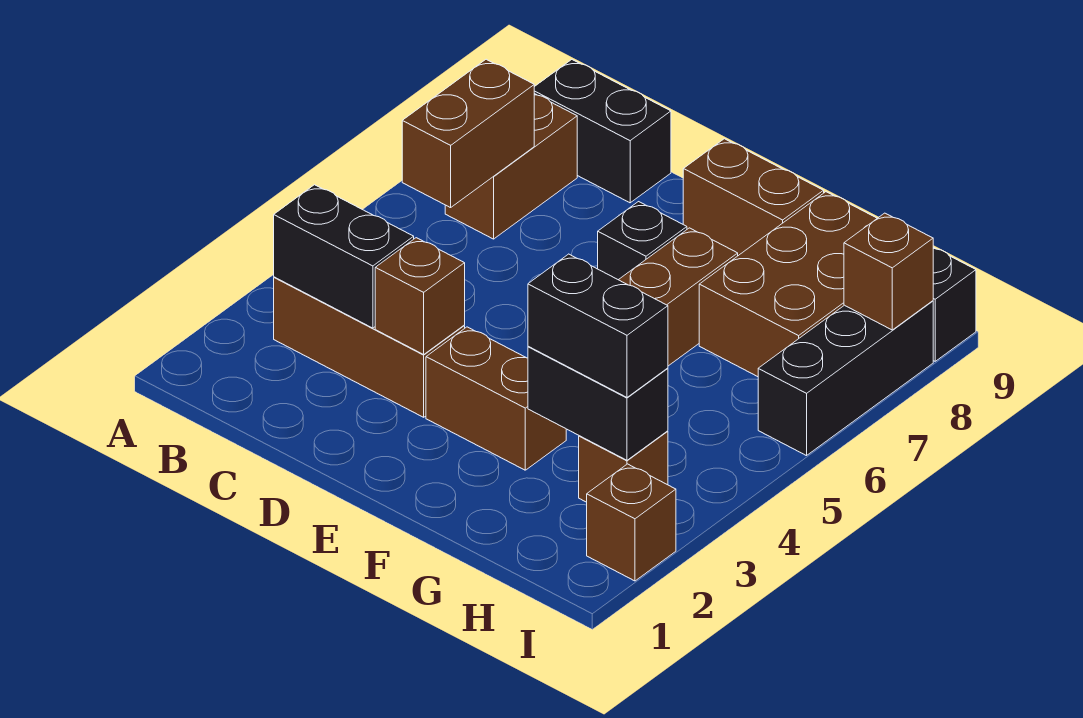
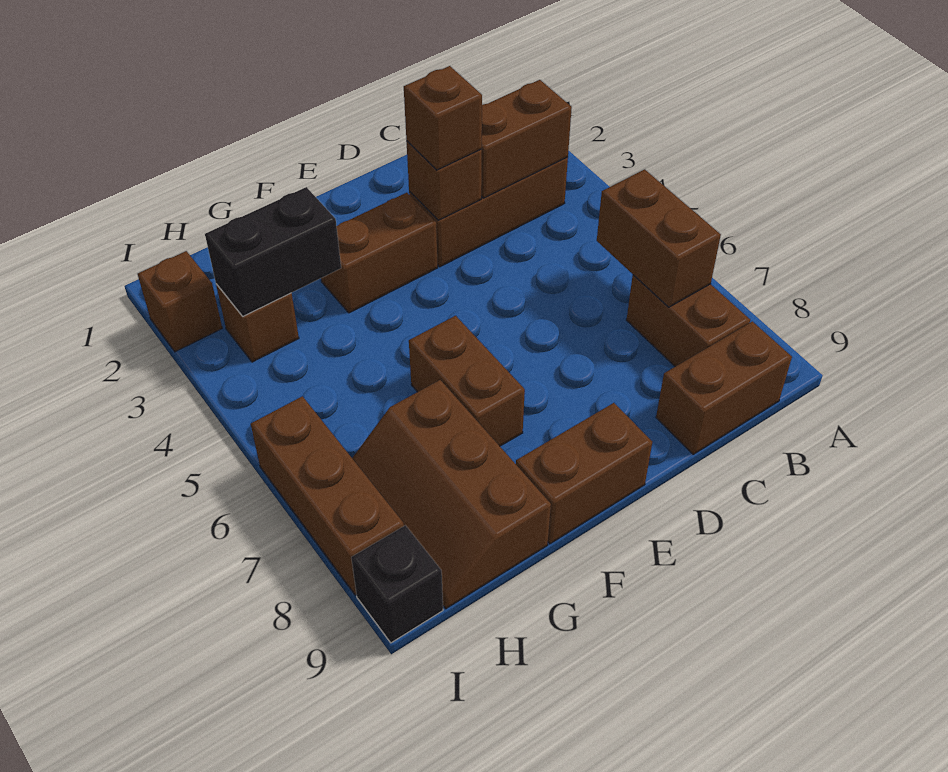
black 1x2 brick [274,185,414,328] -> brown 1x2 brick [481,80,572,198]
black 1x2 brick [534,60,671,203] -> brown 1x2 brick [656,321,792,454]
black 1x1 brick [598,202,687,280] -> none
black 1x2 brick [528,254,668,397] -> none
brown 2x3 brick [699,192,877,377] -> brown 2x3 slope [352,380,551,608]
black 1x3 brick [758,301,933,456] -> brown 1x3 brick [251,396,404,595]
brown 1x1 brick [844,213,933,330] -> brown 1x1 brick moved to [404,66,482,170]

